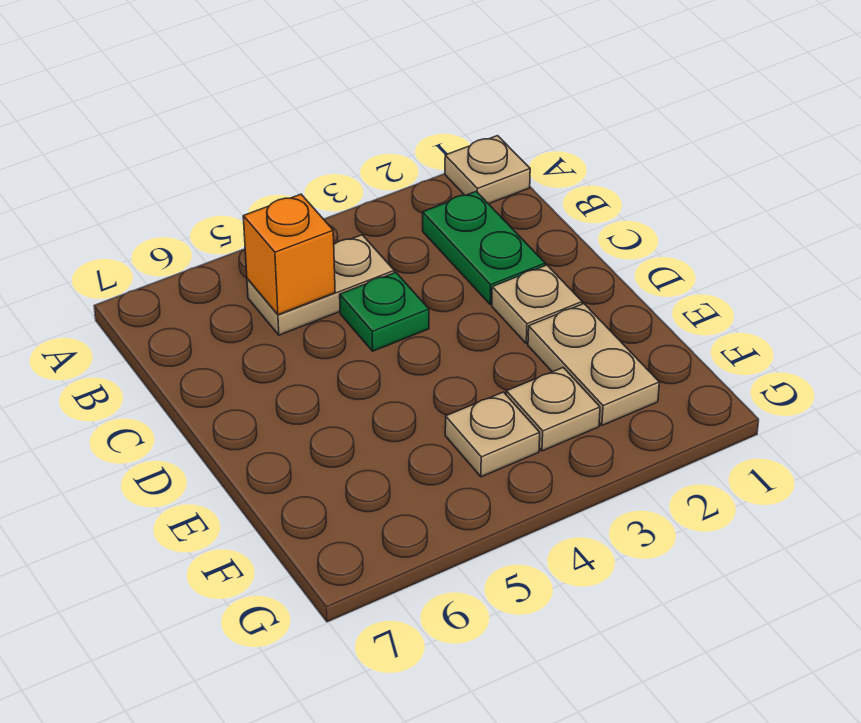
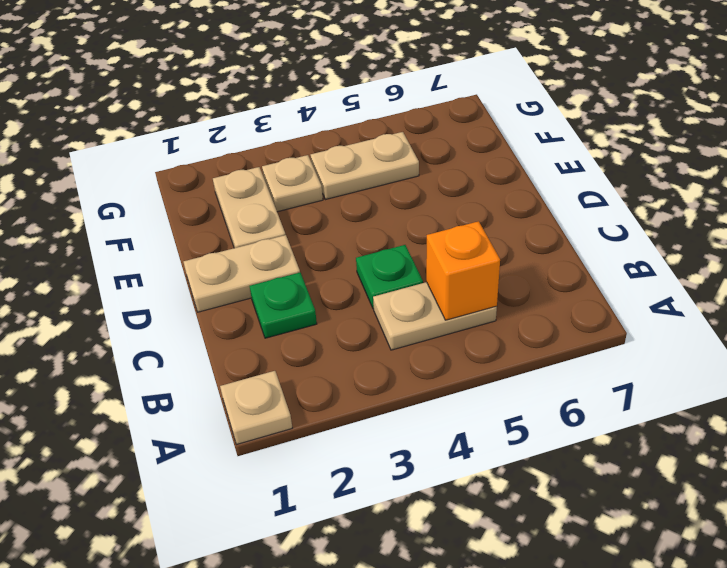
green 1x2 plate [423,191,545,304] -> green 1x1 plate [250,273,317,338]
tan 1x1 plate [492,265,582,344] -> tan 1x2 plate [184,235,300,312]
tan 1x1 plate [445,392,540,477] -> tan 1x2 plate [311,132,419,200]

